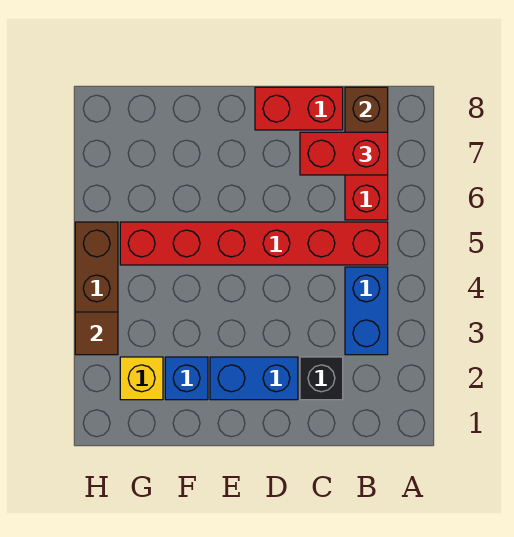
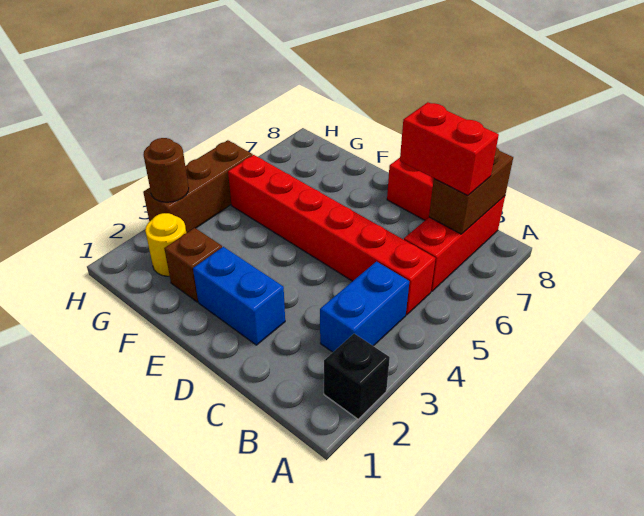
black 1x1 brick [300,357,343,400] -> black 1x1 brick moved to [324,334,390,419]
blue 1x1 brick [165,357,208,400] -> brown 1x1 brick [164,228,222,302]
yellow 1x1 brick [120,357,163,400] -> yellow 1x1 round brick [145,213,186,276]
brown 1x1 tile [75,312,118,355] -> brown 1x1 round brick [143,138,189,202]

